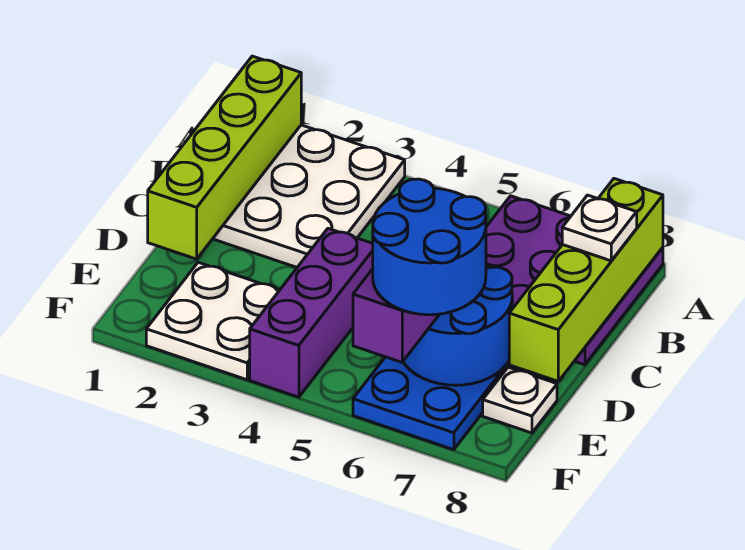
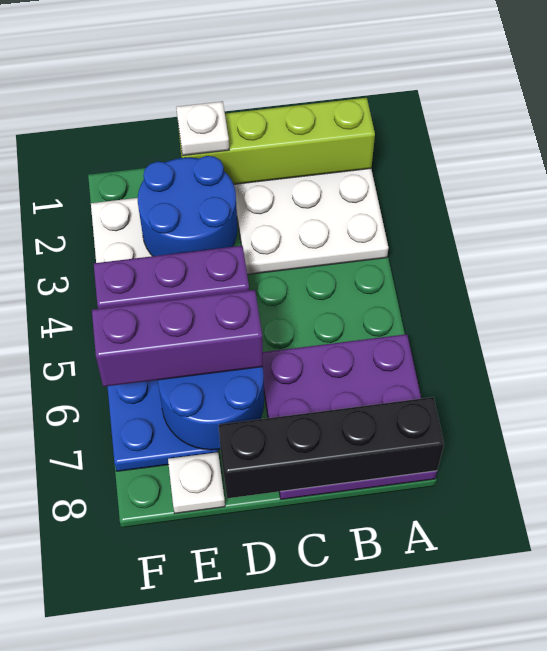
lime 1x4 brick [509,179,663,381] -> black 1x4 brick [219,397,444,498]
white 1x1 plate [562,195,637,261] -> white 1x1 plate moved to [176,101,229,156]
blue 2x2 round brick [373,179,486,315] -> blue 2x2 round brick moved to [138,156,237,256]

